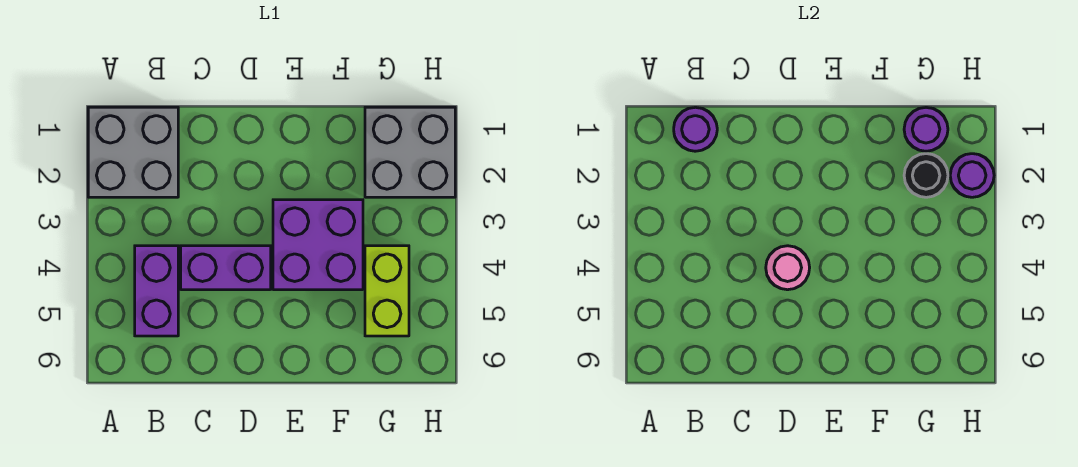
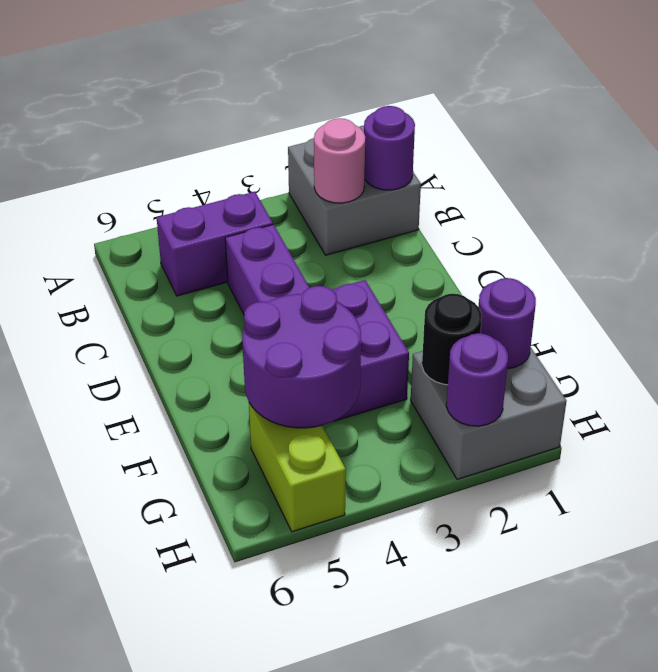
pink 1x1 round brick [766,246,810,290] -> pink 1x1 round brick moved to [314,118,365,203]
none -> purple 2x2 round brick [242,286,361,428]
lime 1x2 brick [365,246,409,336] -> lime 1x2 brick turned to [249,403,346,532]

